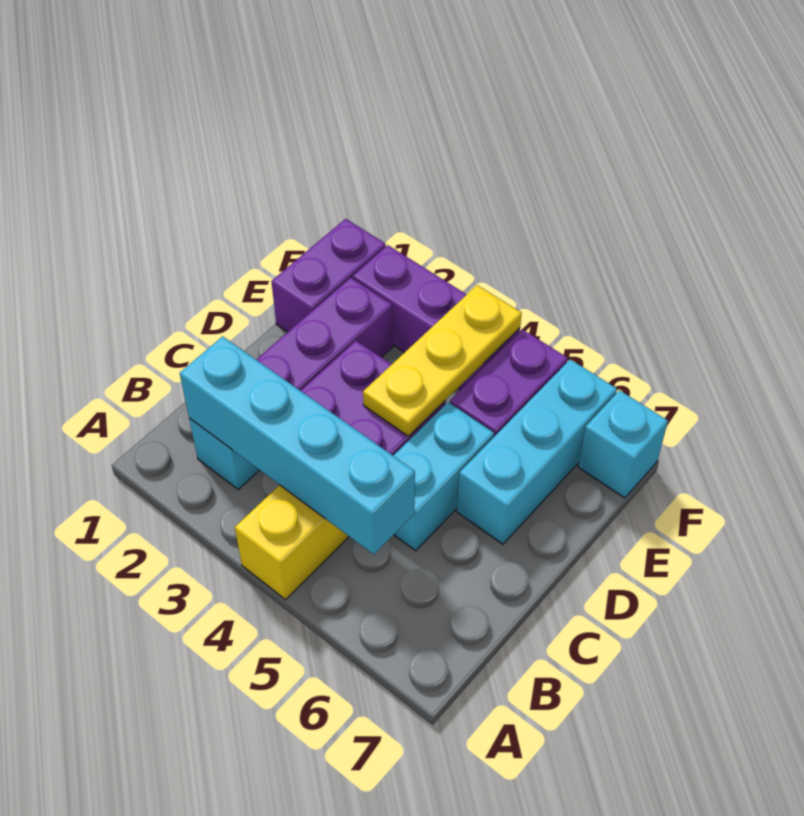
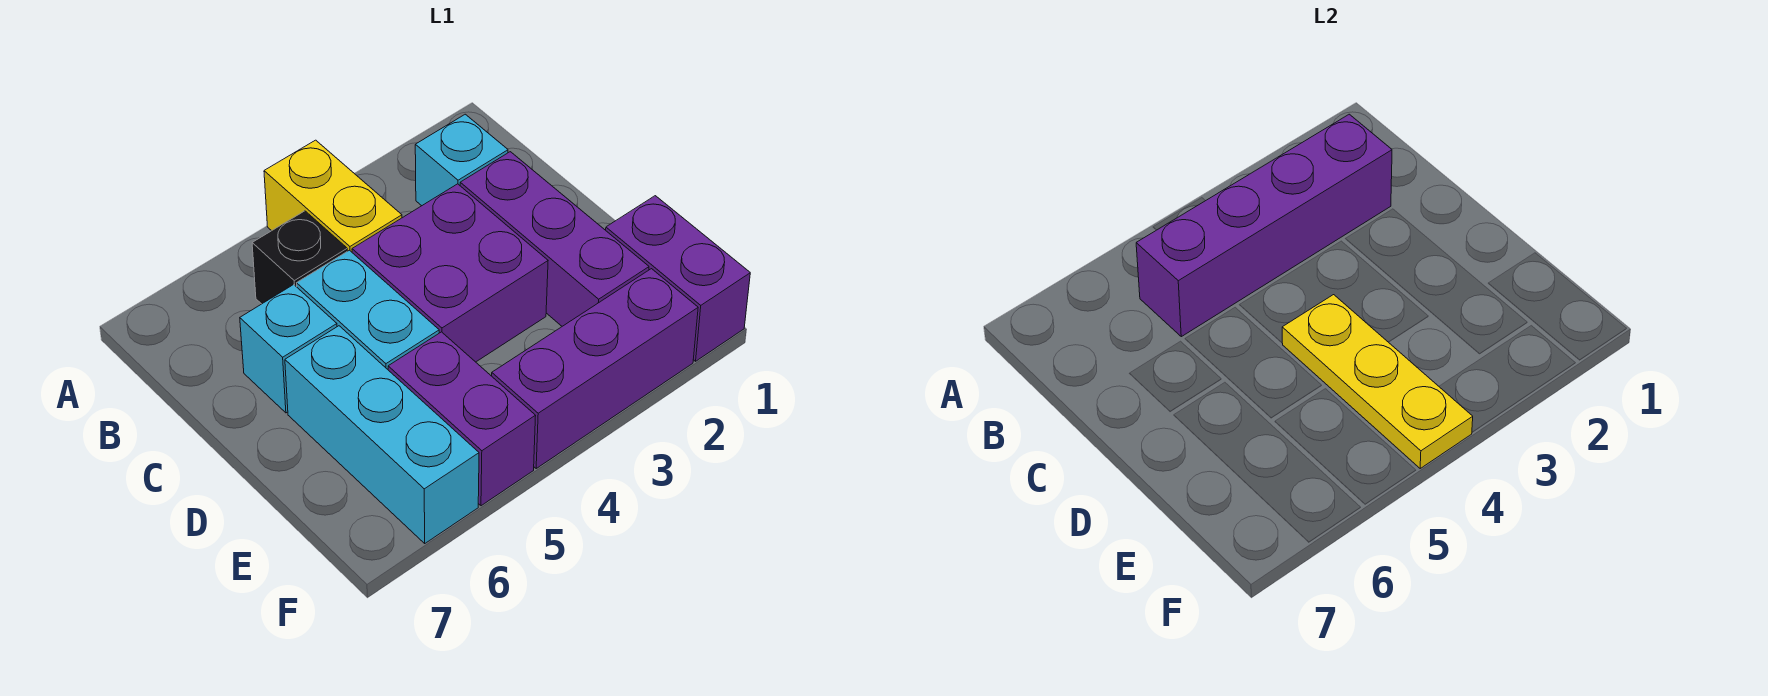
cyan 1x4 brick [180,336,415,554] -> purple 1x4 brick [1136,114,1392,337]
none -> black 1x1 brick [252,211,347,304]
cyan 1x1 brick [578,390,668,498] -> cyan 1x1 brick moved to [240,285,337,413]

